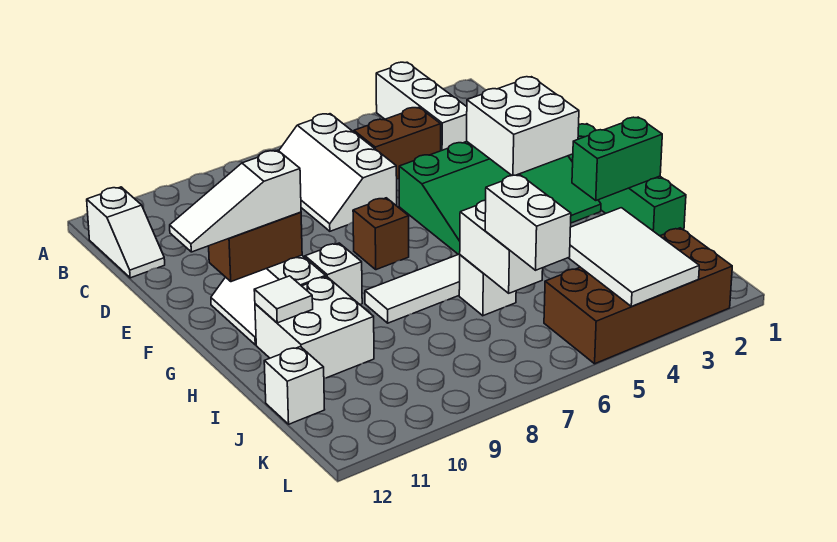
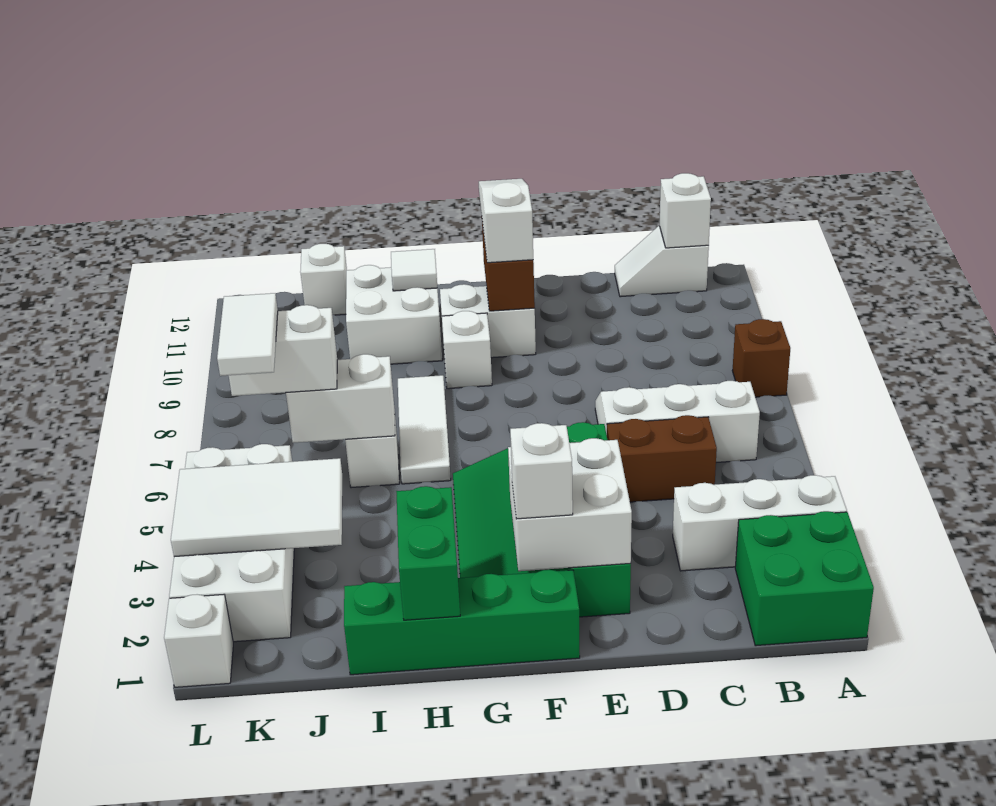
none -> green 2x2 brick [735,511,874,646]
none -> white 1x1 brick [660,173,711,248]
brown 1x2 brick [354,107,441,179] -> brown 1x2 brick turned to [607,415,717,502]
none -> white 1x1 brick [510,423,573,519]
brown 1x1 brick [353,198,409,270] -> brown 1x1 brick moved to [732,319,790,397]
brown 2x4 brick [544,228,732,364] -> white 2x4 brick [169,444,294,642]
none -> white 1x2 tile [217,293,278,376]
none -> white 1x1 brick [164,594,233,687]

